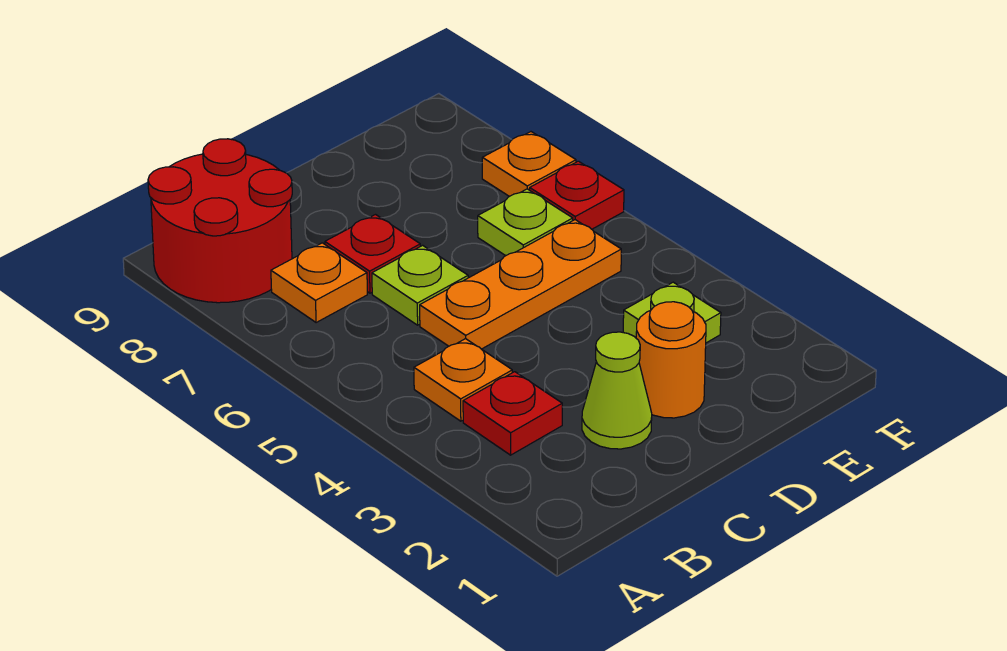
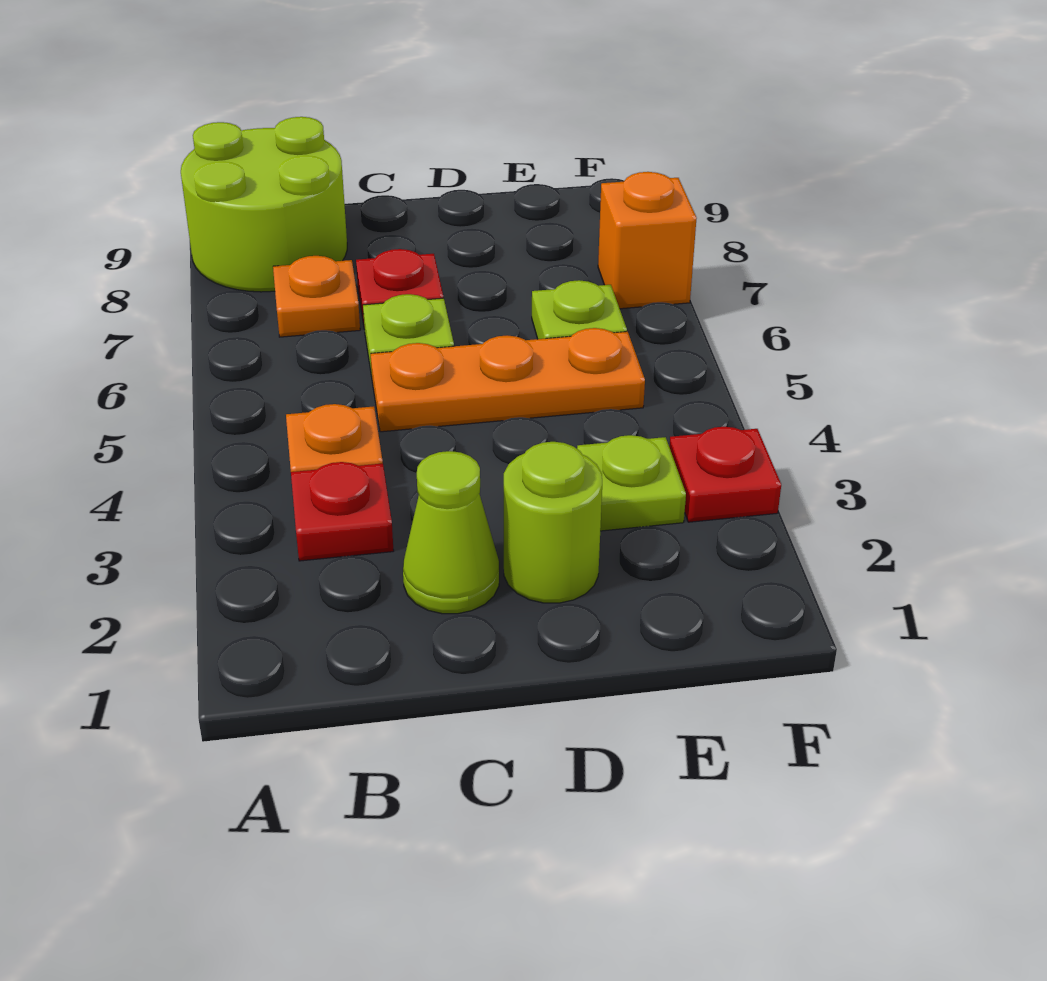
red 2x2 round brick [148,139,292,303] -> lime 2x2 round brick [181,117,347,292]
orange 1x1 round brick [636,302,706,418] -> lime 1x1 round brick [504,442,602,603]
red 1x1 plate [530,161,624,229] -> red 1x1 plate moved to [669,427,781,522]
orange 1x1 plate [482,132,576,197] -> orange 1x1 brick [598,172,697,309]

